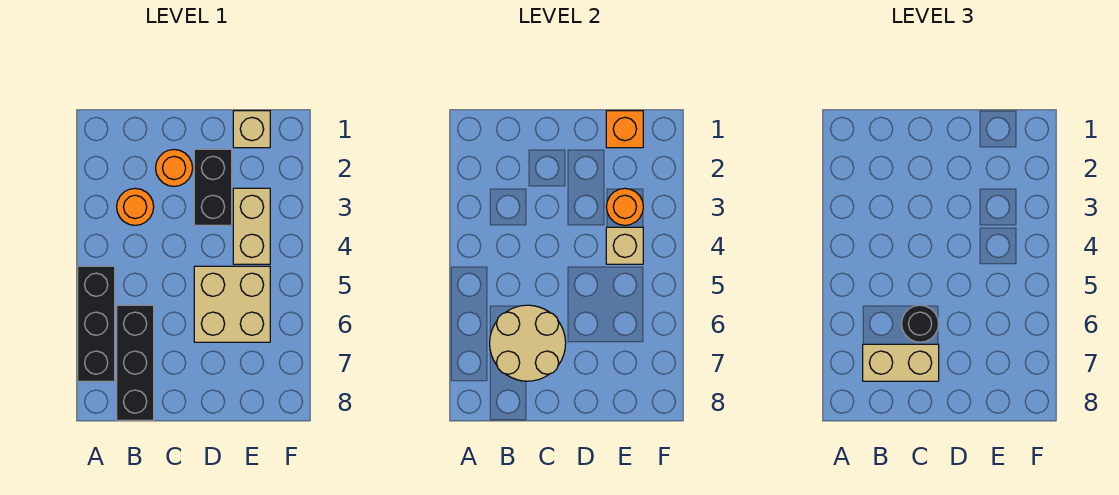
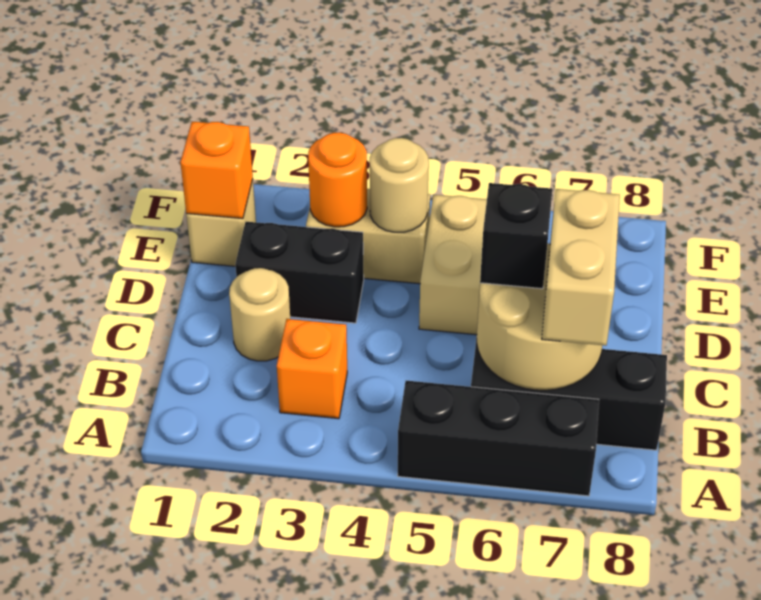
orange 1x1 round brick [117,188,154,225] -> orange 1x1 brick [277,319,347,419]
orange 1x1 round brick [156,150,193,186] -> tan 1x1 round brick [229,268,290,361]
black 1x1 round brick [902,305,939,342] -> black 1x1 brick [480,183,552,289]
tan 1x1 brick [606,227,643,264] -> tan 1x1 round brick [370,138,429,232]

